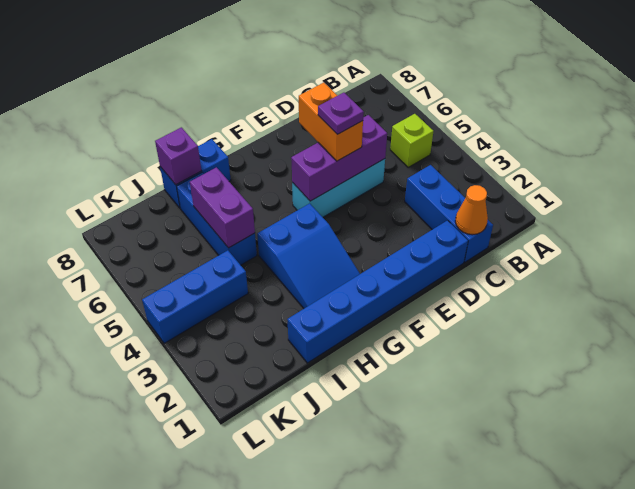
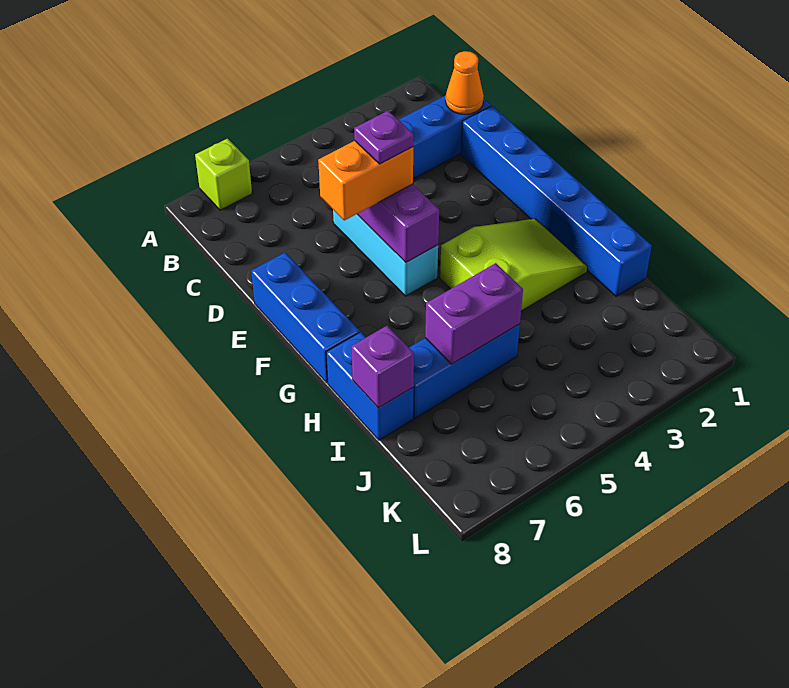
lime 1x1 brick [390,114,433,167] -> lime 1x1 brick moved to [195,139,252,210]
blue 2x3 slope [257,203,360,308] -> lime 2x3 slope [440,219,588,311]
blue 1x3 brick [142,250,248,343] -> blue 1x3 brick moved to [251,252,360,383]

